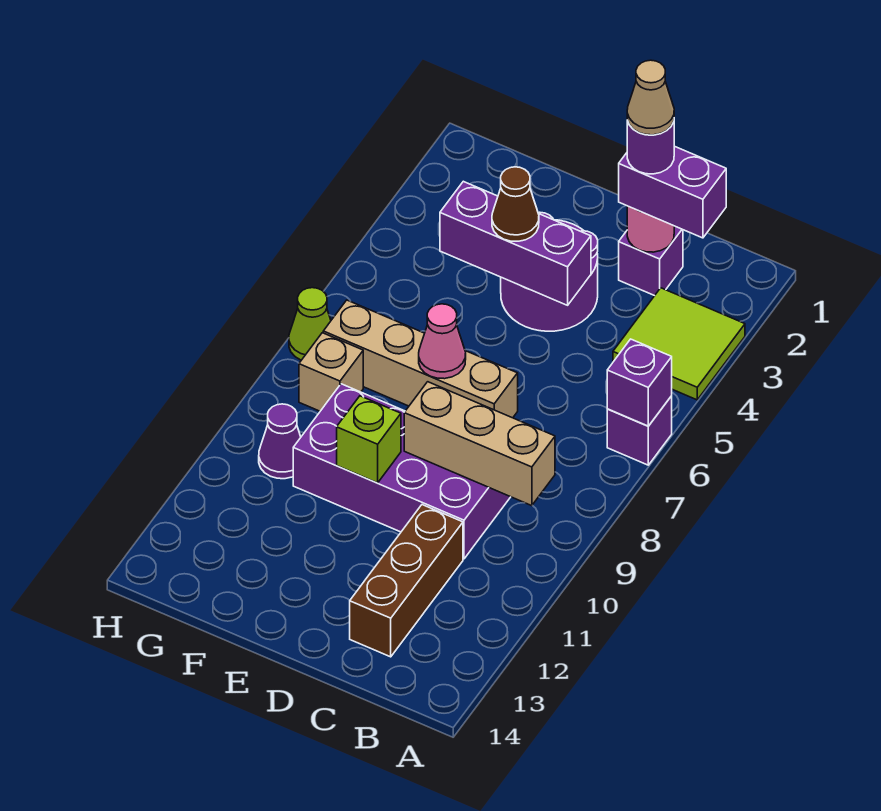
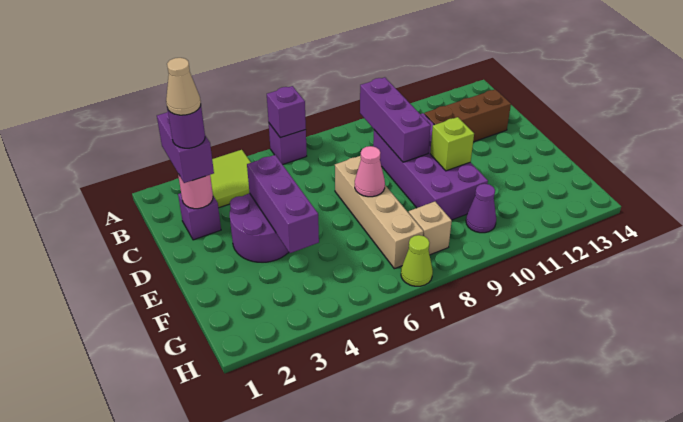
tan 1x3 brick [404,382,555,506] -> purple 1x3 brick [360,77,431,162]
brown 1x1 cone [492,167,539,241] -> none

